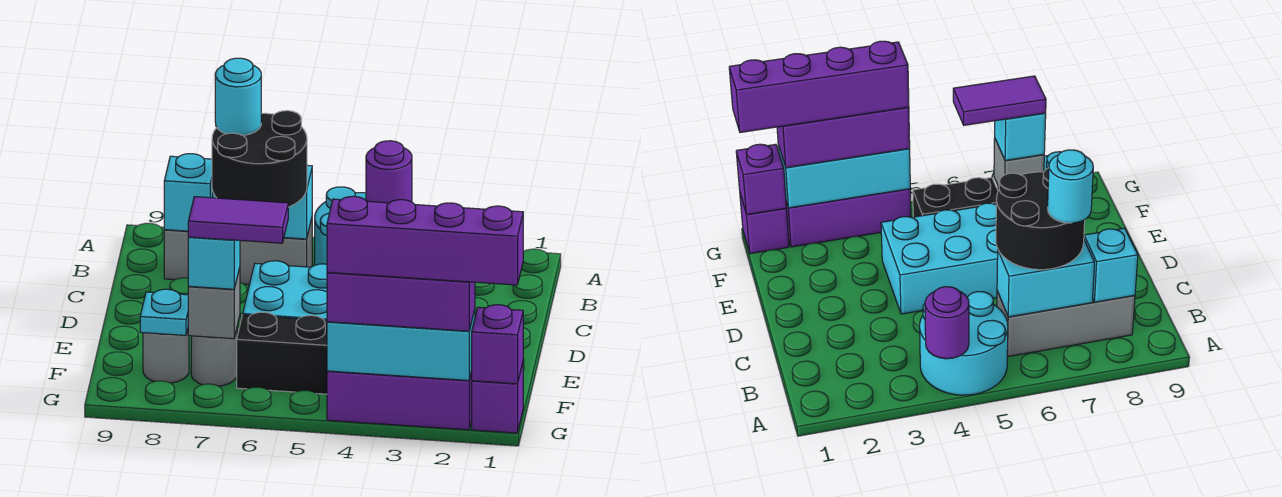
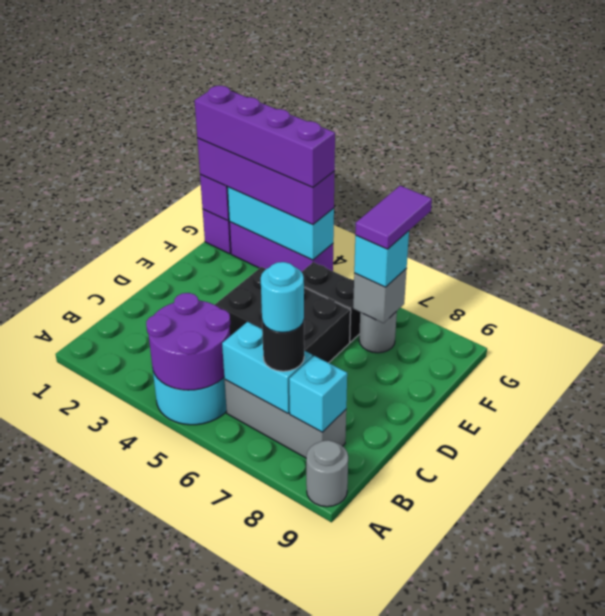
purple 1x1 round brick [366,141,412,203] -> purple 2x2 round brick [146,293,230,390]
black 2x2 round brick [212,111,307,207] -> black 1x1 round brick [262,321,304,371]
cyan 2x3 brick [243,261,327,321] -> black 2x3 brick [215,267,351,363]
purple 1x2 tile [188,197,288,243] -> purple 1x2 tile turned to [355,186,432,249]
grey 1x1 round brick [143,330,189,383] -> grey 1x1 round brick moved to [306,440,348,507]
cyan 1x1 plate [140,289,188,335] -> none
purple 1x3 brick [327,272,475,331] -> purple 1x4 brick [197,138,334,225]

